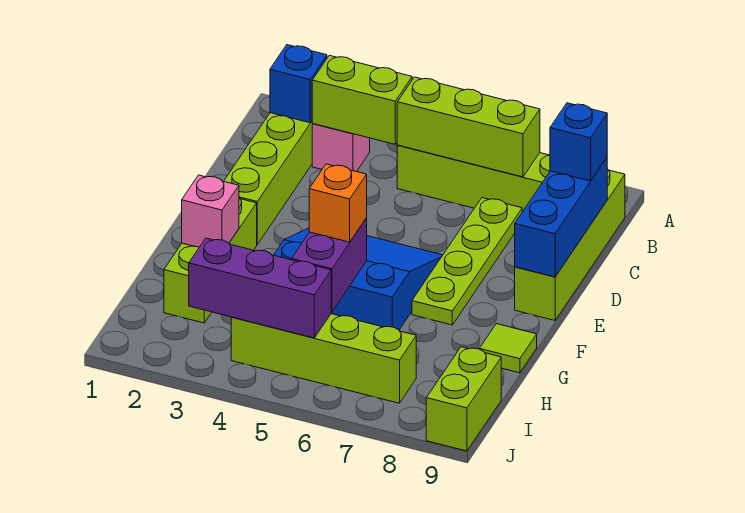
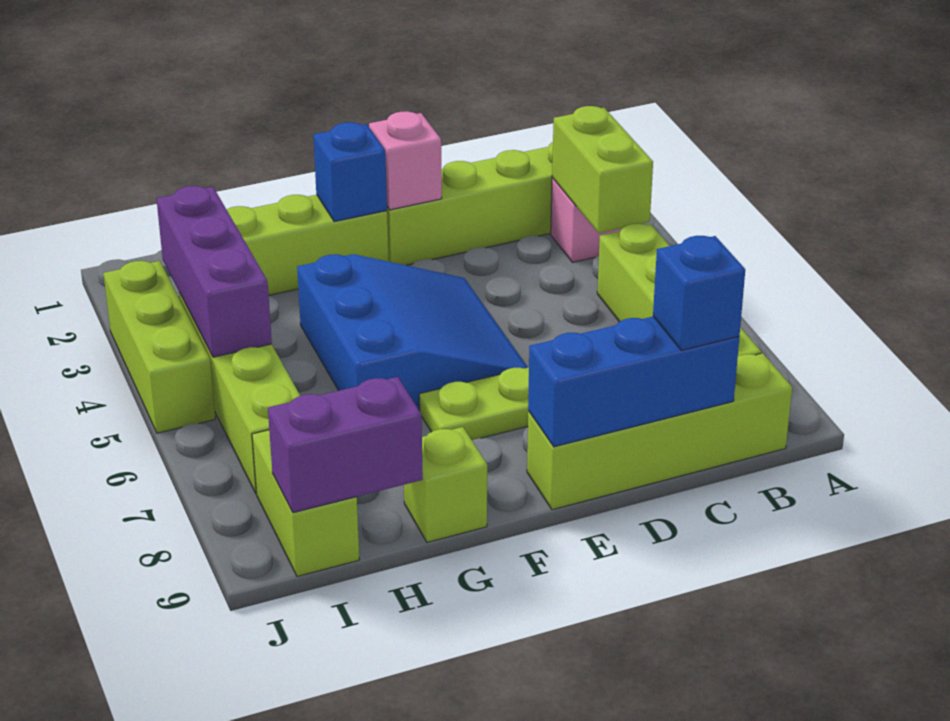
blue 1x1 brick [270,45,327,123] -> blue 1x1 brick moved to [313,122,387,222]
lime 1x3 brick [397,77,540,177] -> lime 1x3 brick moved to [103,261,215,433]
pink 1x1 brick [182,175,239,247] -> pink 1x1 brick moved to [369,111,442,210]
purple 1x2 brick [292,218,367,312] -> purple 1x2 brick moved to [268,377,423,513]
orange 1x1 brick [309,164,367,242] -> none
lime 1x1 tile [480,324,537,373] -> lime 1x1 brick [404,427,487,542]
lime 1x2 brick [426,347,501,451] -> lime 1x2 brick turned to [252,430,359,576]

